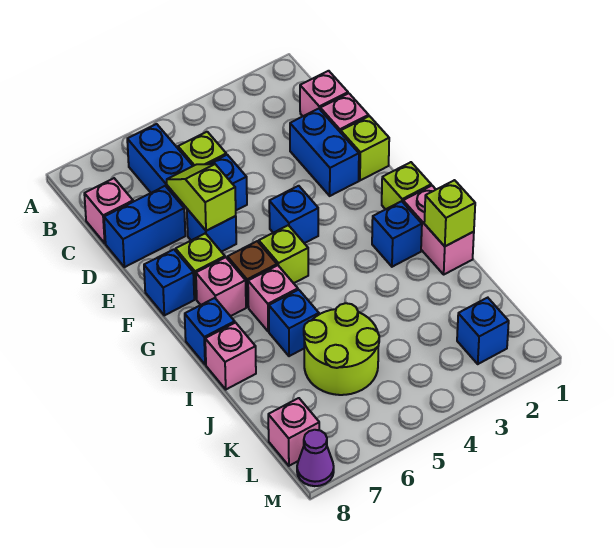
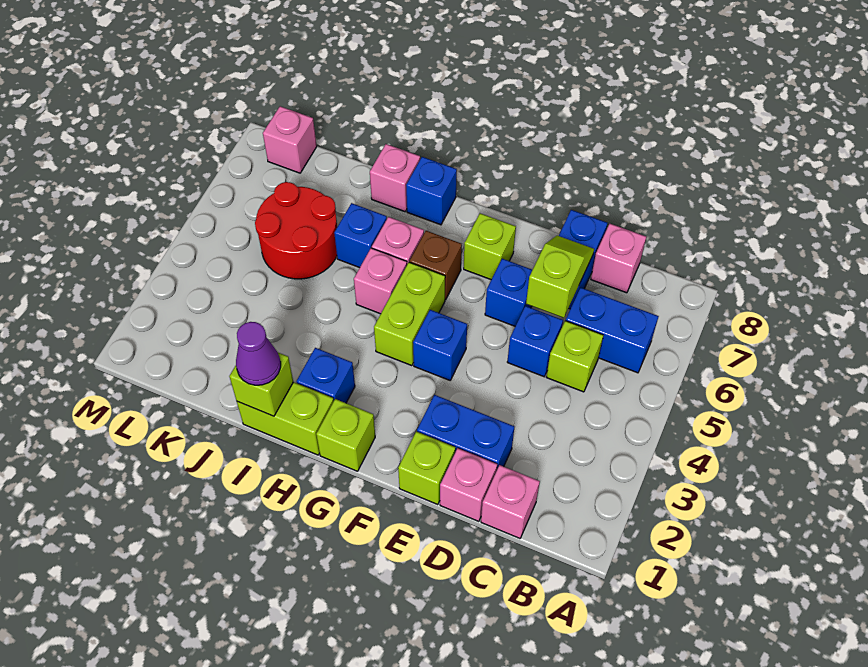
lime 1x2 slope [167,164,236,231] -> lime 1x2 slope turned to [526,236,594,318]
blue 1x1 brick [144,249,194,315] -> none
lime 1x1 brick [259,225,308,283] -> lime 1x2 brick [374,262,445,366]
pink 1x1 brick [196,257,246,316] -> pink 1x1 brick moved to [354,248,407,314]
pink 1x2 brick [403,186,474,274] -> lime 1x2 brick [237,382,334,455]
lime 2x2 round brick [304,303,379,395] -> red 2x2 round brick [255,182,337,279]
blue 1x1 brick [457,298,509,364] -> none
purple 1x1 cone [297,430,334,486] -> purple 1x1 cone moved to [236,322,281,385]

